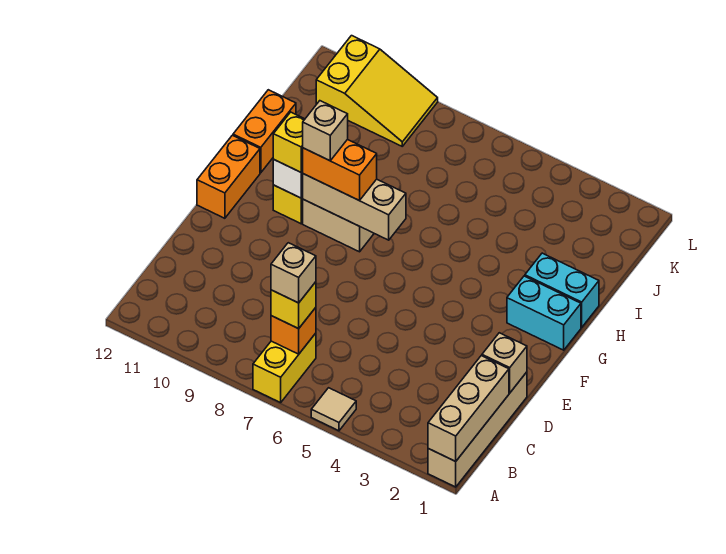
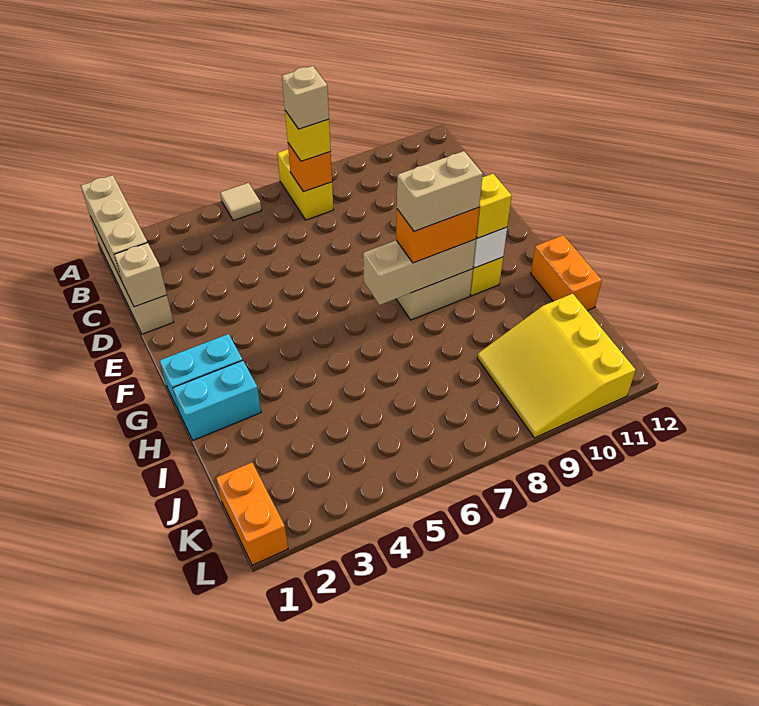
orange 1x2 brick [197,135,260,218] -> orange 1x2 brick moved to [216,463,288,565]
tan 1x1 brick [303,101,348,161] -> tan 1x2 brick [397,151,483,231]
yellow 2x3 slope [316,36,438,146] -> yellow 3x3 slope [477,294,636,438]

